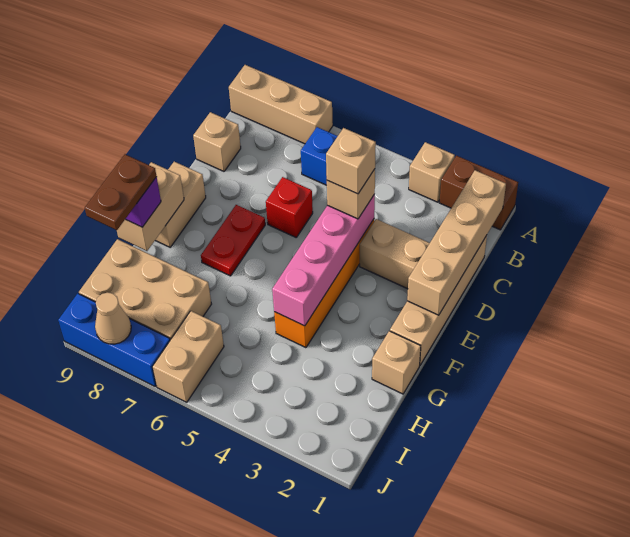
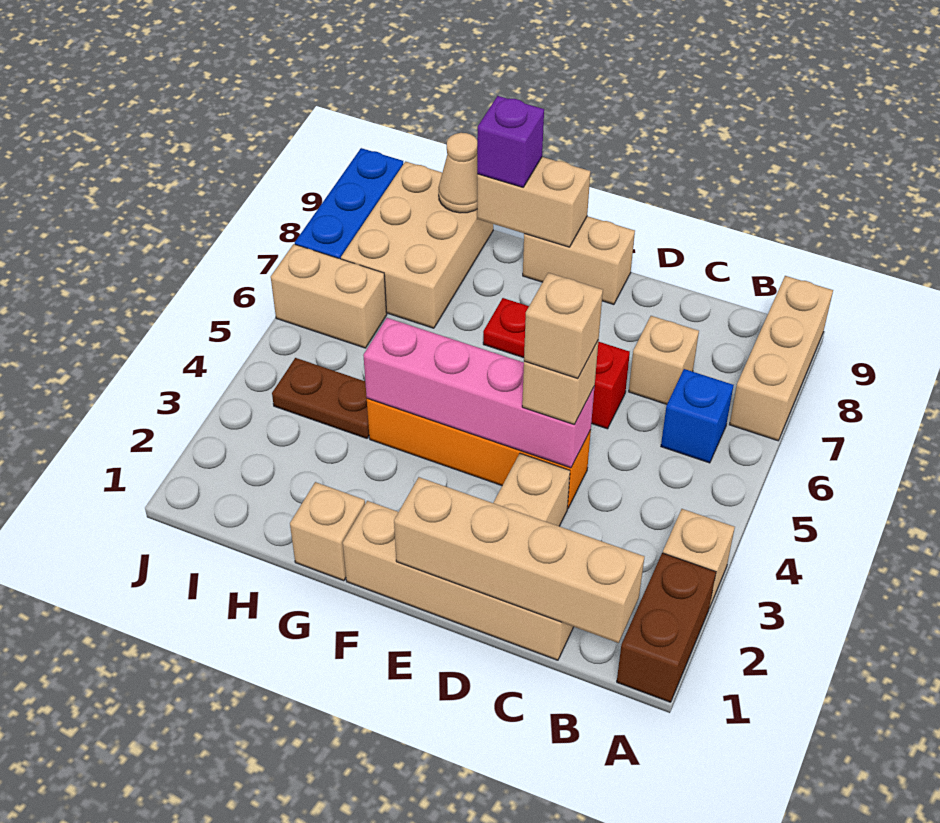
tan 1x1 brick [193,112,241,171] -> tan 1x1 brick moved to [629,316,699,404]
brown 1x2 plate [85,154,157,230] -> brown 1x2 plate moved to [272,358,369,438]
tan 1x1 cone [95,292,131,344] -> tan 1x1 cone moved to [439,133,477,213]

